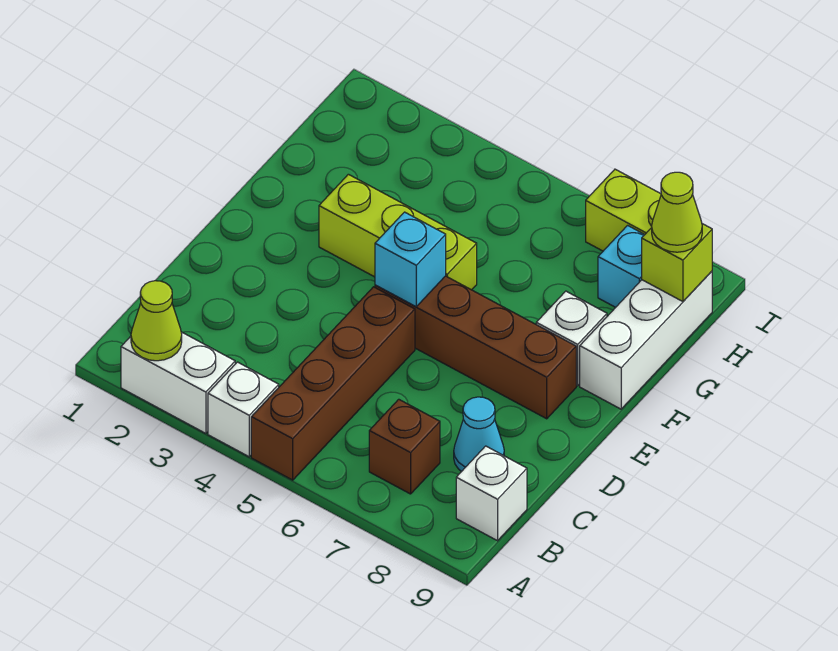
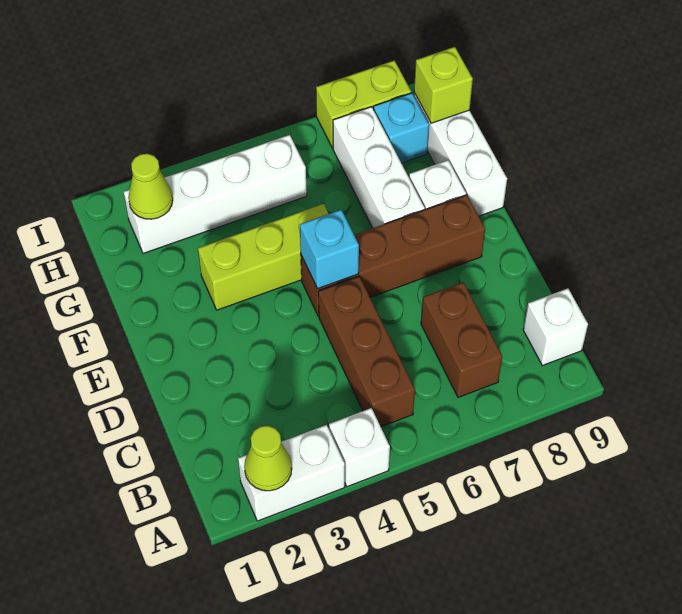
brown 1x4 brick [251,287,415,480] -> brown 1x3 brick [318,276,415,427]
brown 1x1 brick [369,399,440,494] -> brown 1x2 brick [421,282,502,397]
cyan 1x1 cone [454,397,504,471] -> none
none -> white 1x3 brick [333,107,425,228]
none -> white 1x4 brick [124,135,307,253]
lime 1x1 cone [652,172,702,252] -> lime 1x1 cone moved to [128,154,173,219]

